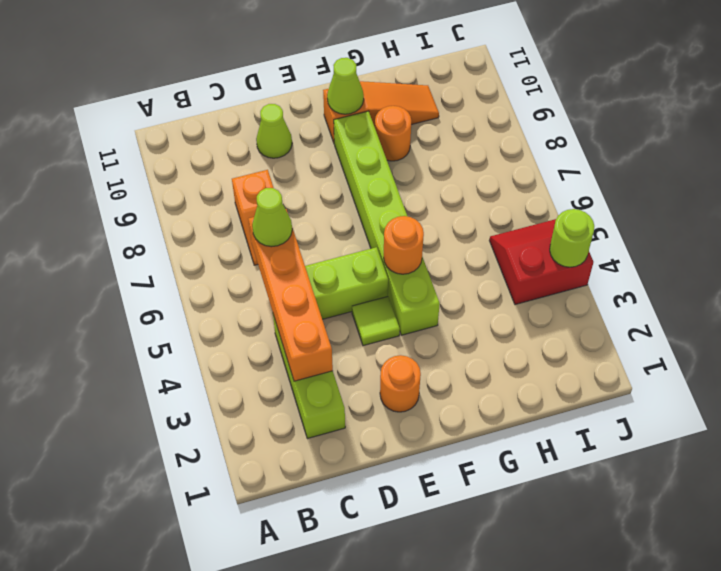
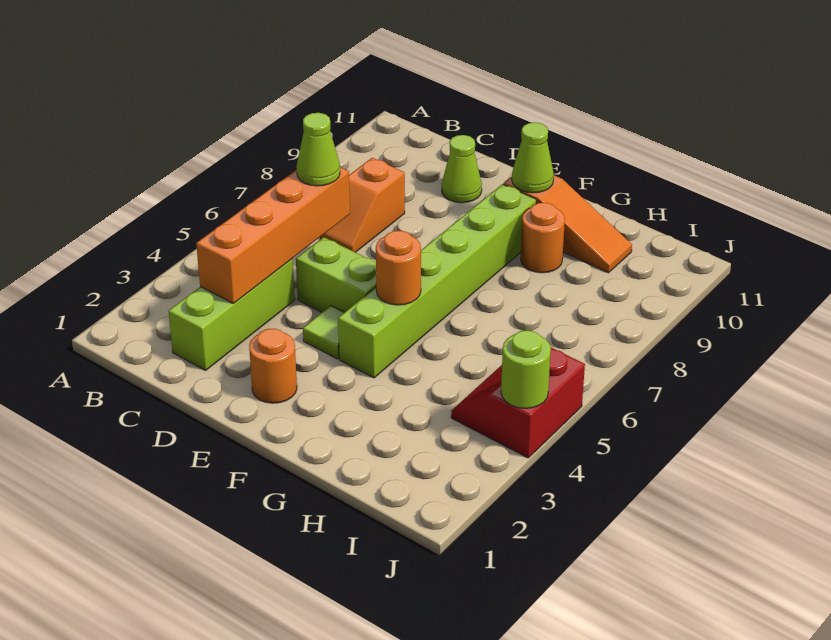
red 2x2 slope [489,219,593,305] -> red 2x2 slope turned to [451,348,585,458]

